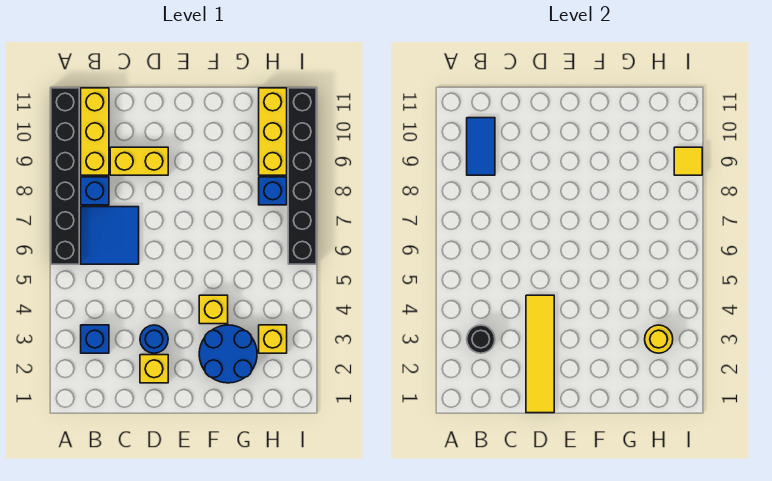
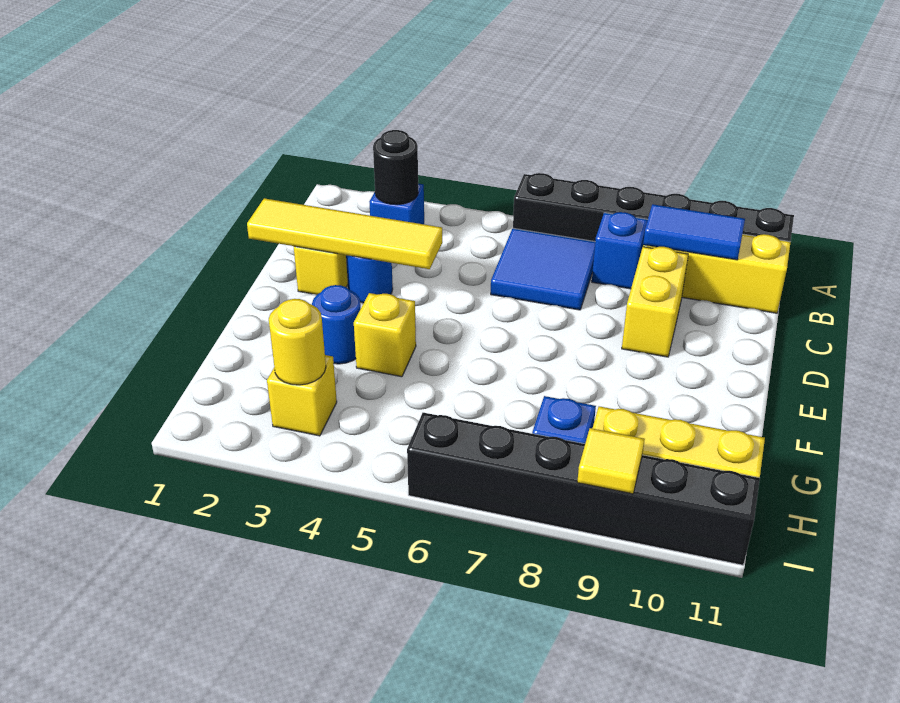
blue 2x2 round brick [199,325,257,383] -> blue 1x1 round brick [312,285,361,364]

